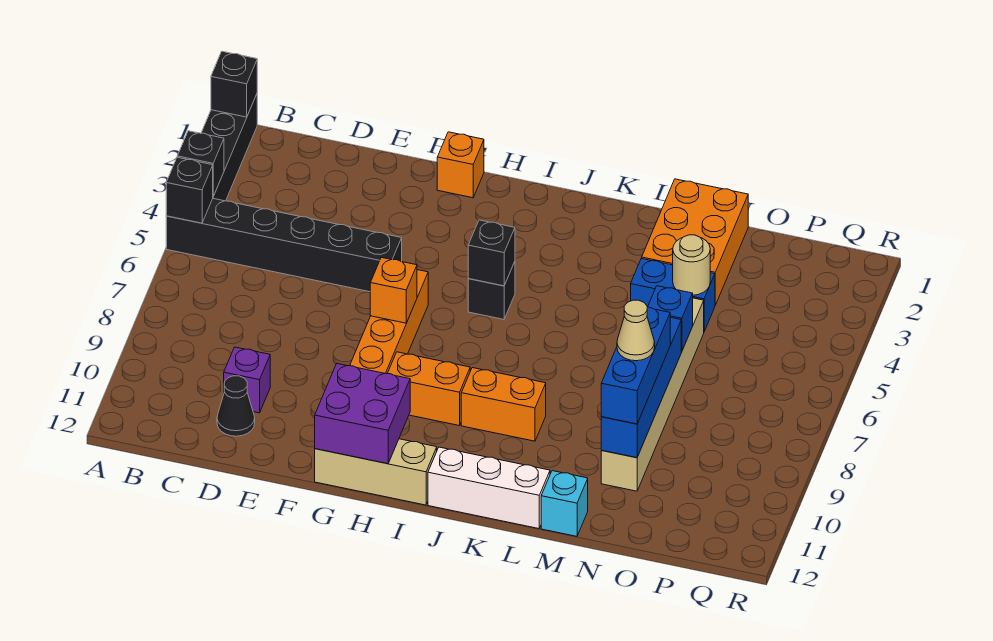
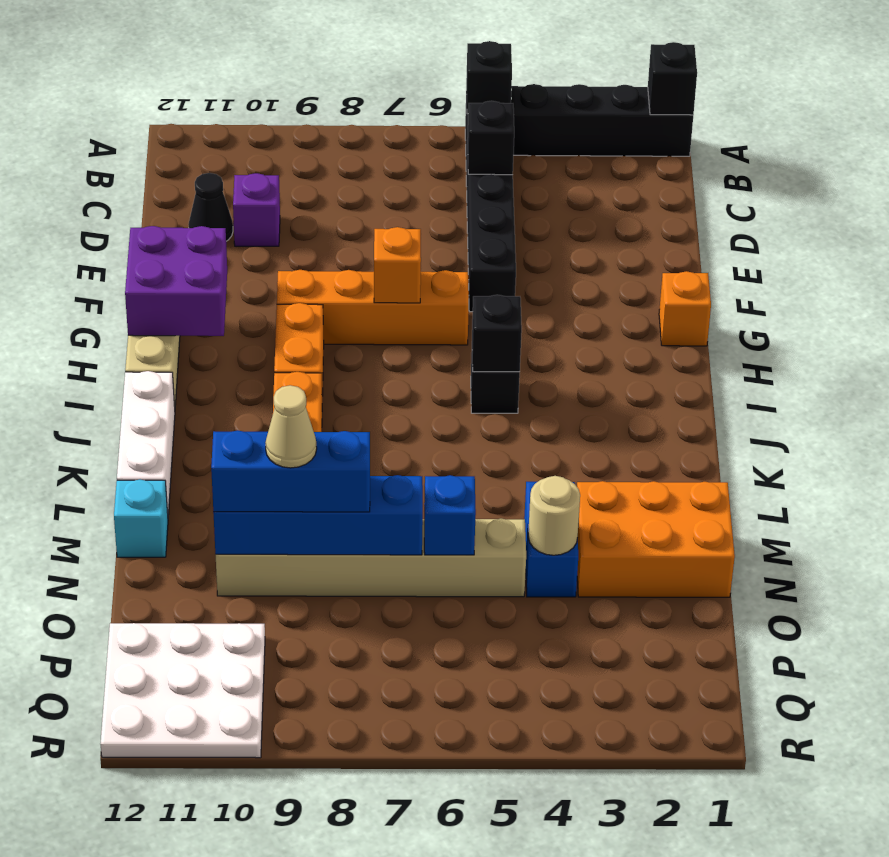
black 1x1 brick [177,131,224,196] -> black 1x1 brick moved to [468,101,514,175]
none -> white 3x3 plate [100,623,265,758]

